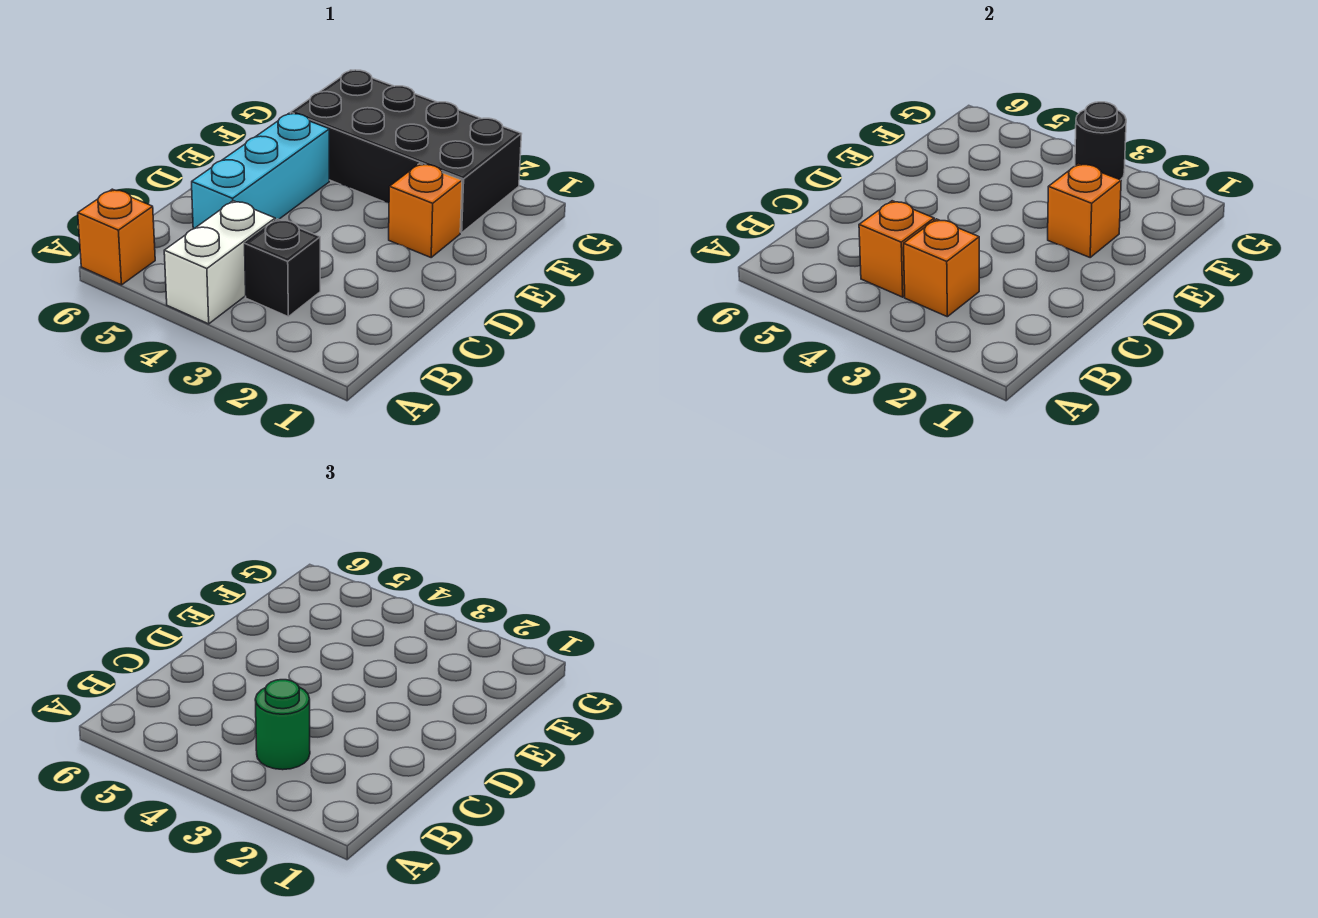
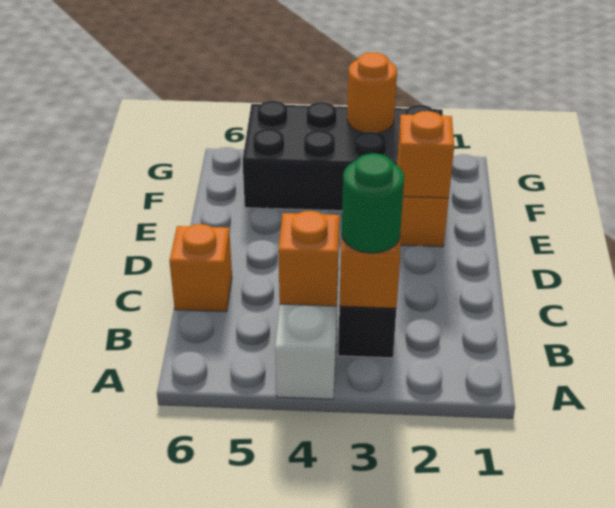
orange 1x1 brick [78,189,155,285] -> orange 1x1 brick moved to [169,224,232,312]
cyan 1x3 brick [192,113,329,229] -> none
black 1x1 round brick [1075,102,1126,180] -> orange 1x1 round brick [347,52,397,133]

